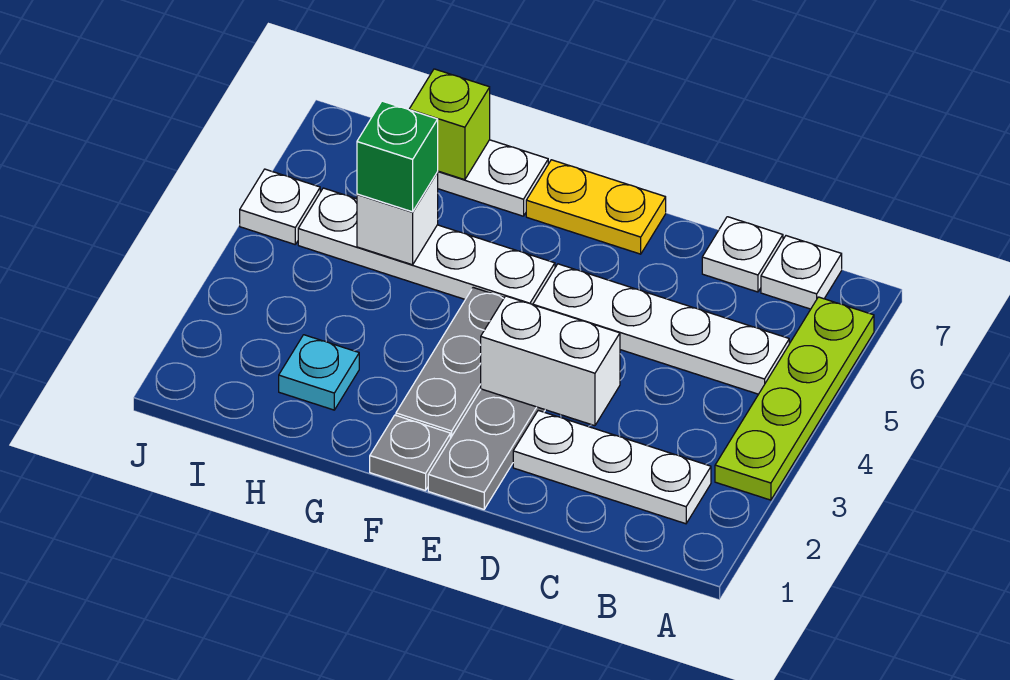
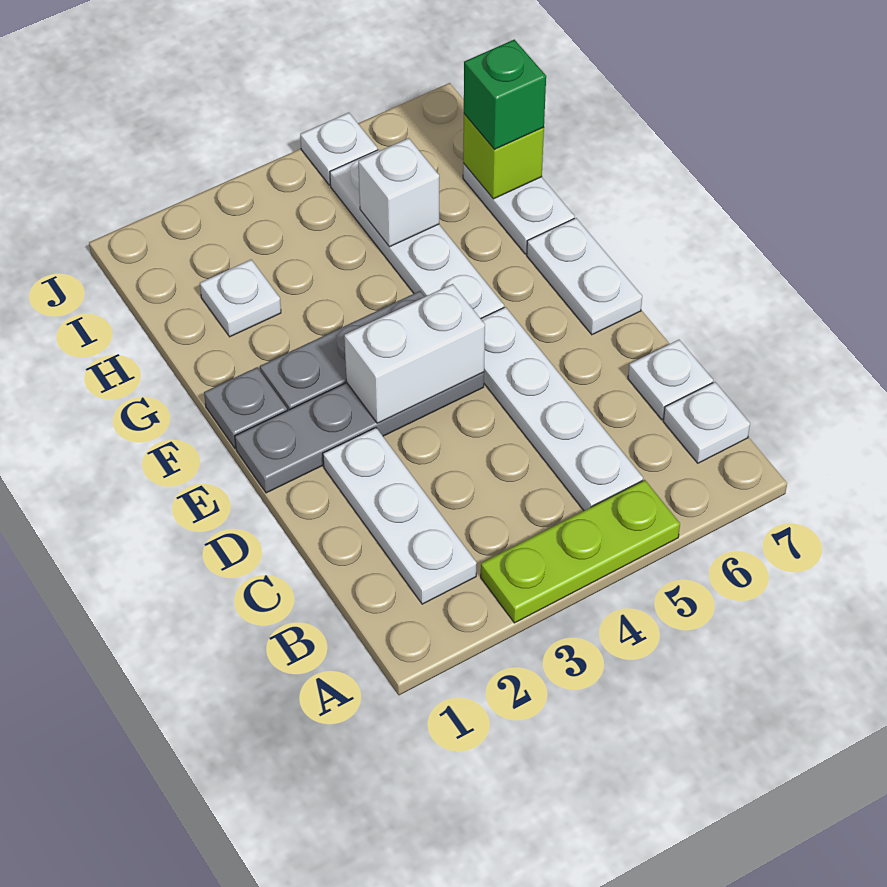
lime 1x4 plate [715,297,874,500] -> lime 1x3 plate [481,480,680,623]
white 1x2 brick [481,296,620,426] -> white 1x2 brick turned to [344,284,485,423]
yellow 1x2 plate [526,160,666,254] -> white 1x2 plate [527,218,642,335]
cyan 1x1 plate [279,335,359,410] -> white 1x1 plate [200,260,281,337]
green 1x1 brick [357,101,438,212] -> green 1x1 brick moved to [464,40,546,149]

